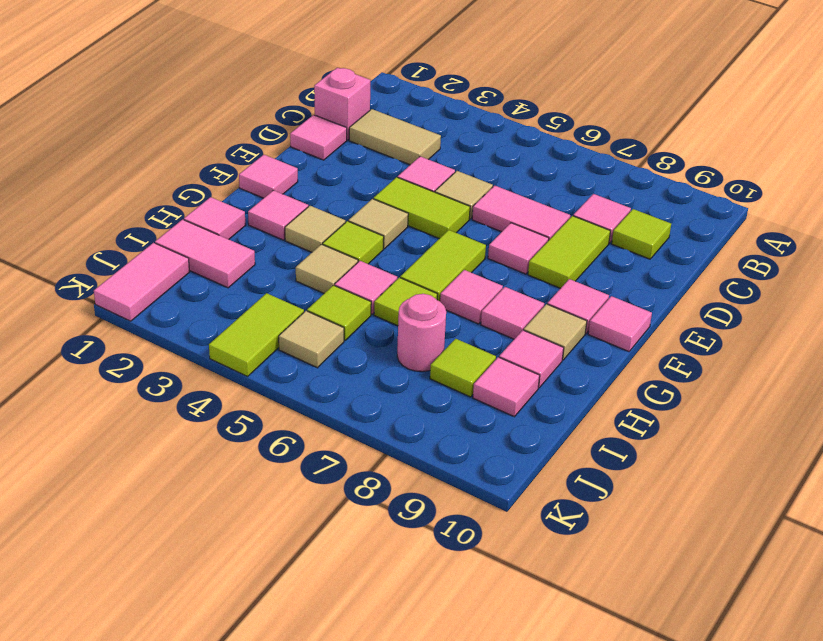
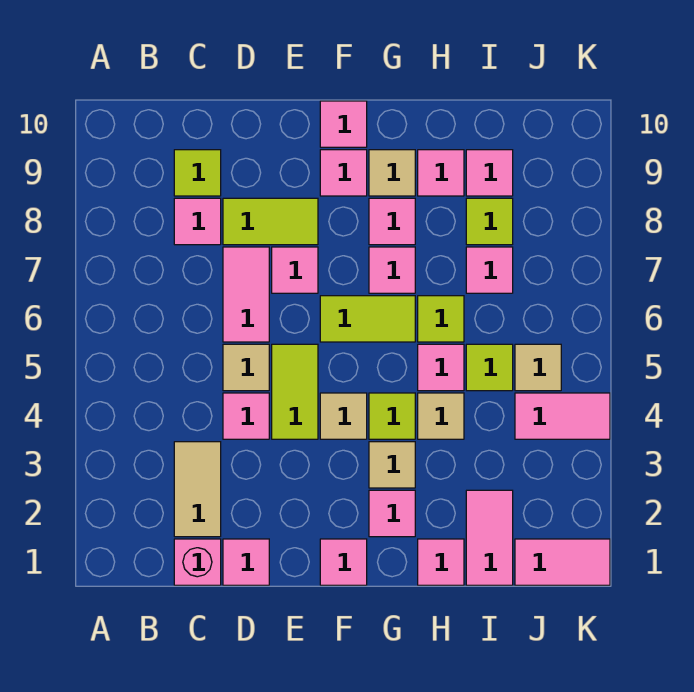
pink 1x1 round brick [397,294,446,372] -> pink 1x1 tile [466,247,513,293]
lime 1x2 tile [209,293,304,376] -> pink 1x2 tile [515,393,610,439]

